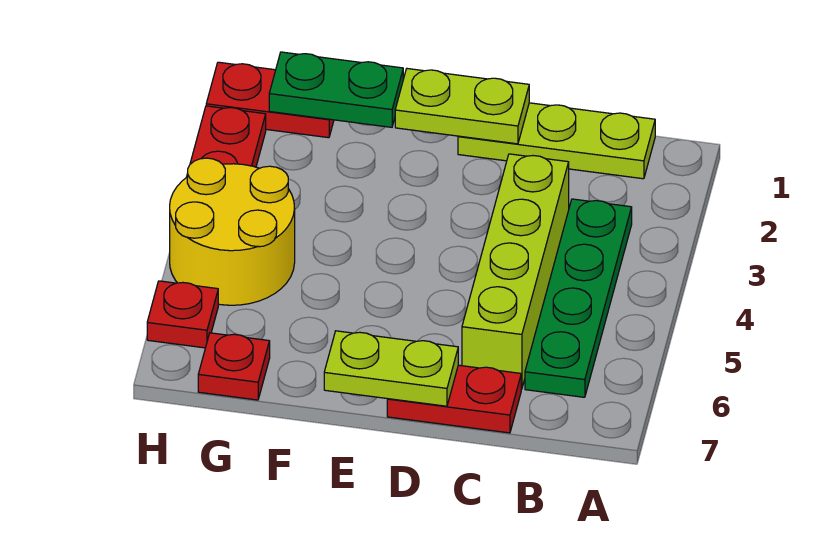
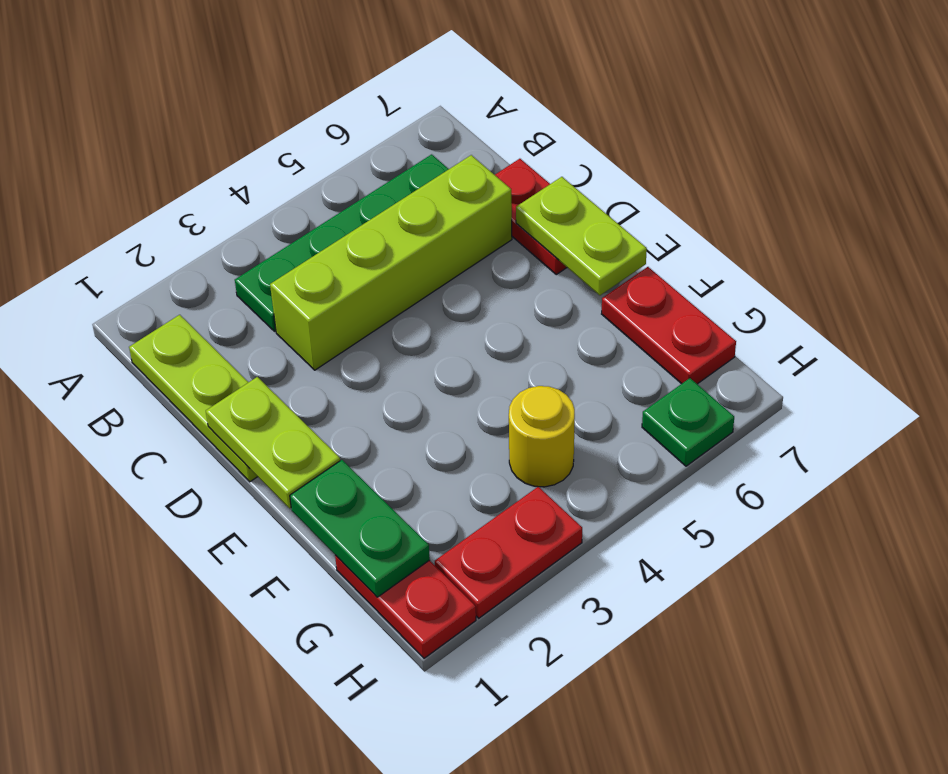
yellow 2x2 round brick [170,158,295,305] -> yellow 1x1 round brick [509,386,575,487]
red 1x1 plate [198,333,270,400] -> red 1x2 plate [602,267,736,384]
red 1x1 plate [147,281,218,348] -> green 1x1 plate [642,378,734,466]

